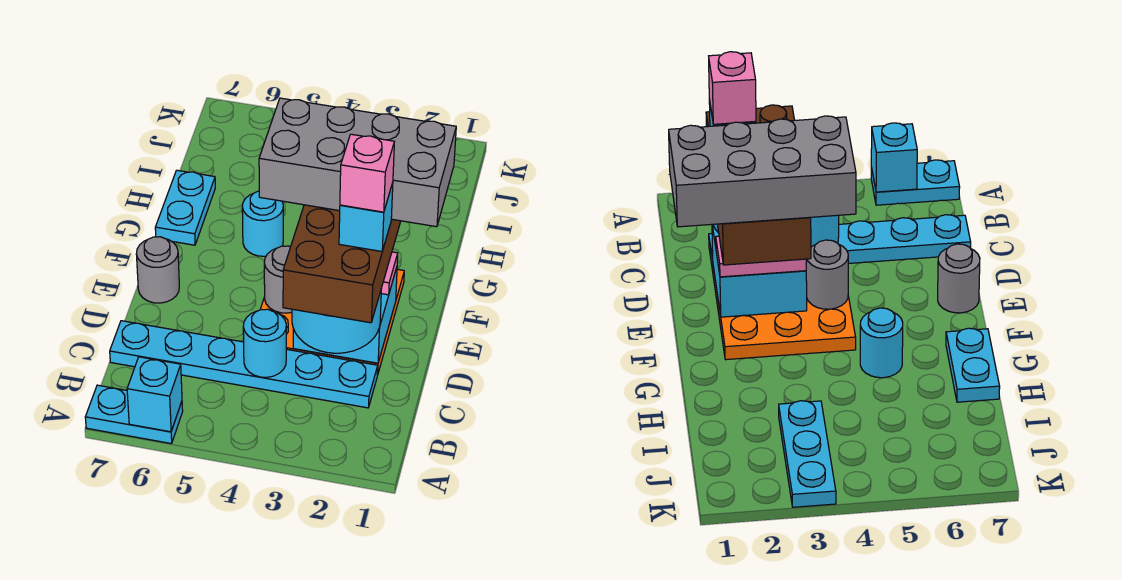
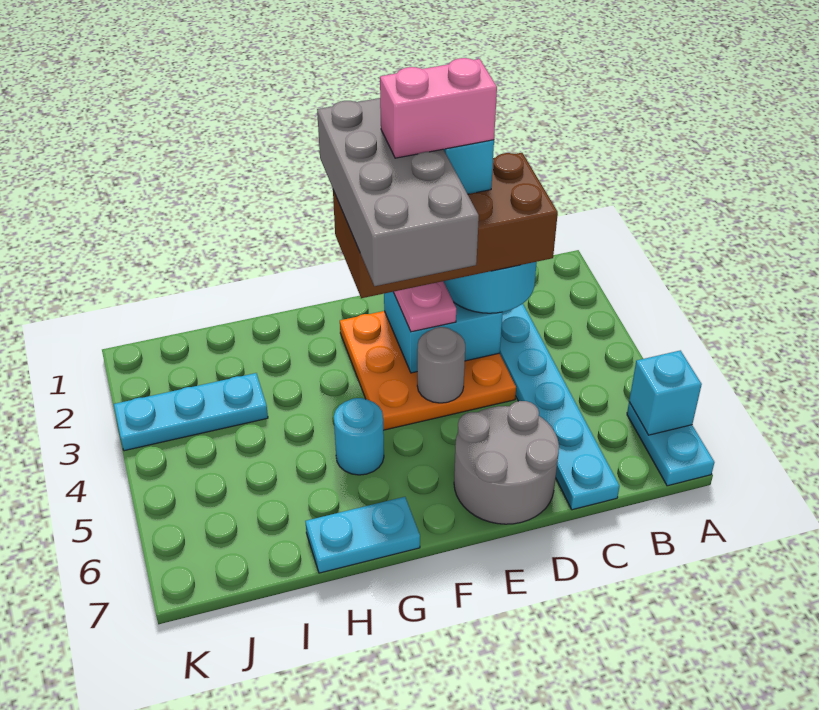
cyan 1x1 round brick [243,309,286,377] -> none
pink 1x1 brick [340,134,394,212] -> pink 1x2 brick [380,58,497,158]
grey 1x1 round brick [136,237,179,303] -> grey 2x2 round brick [454,401,559,524]

